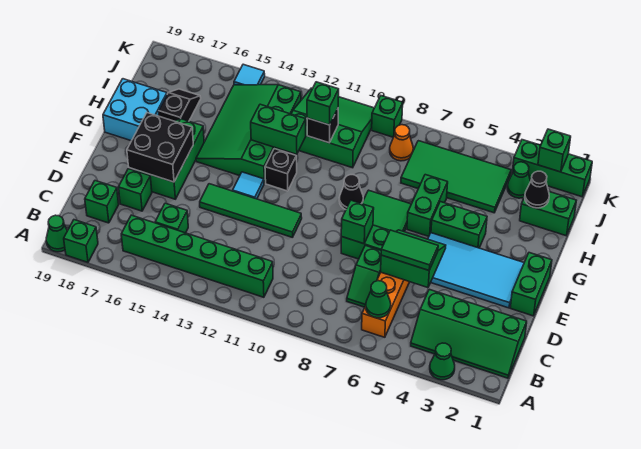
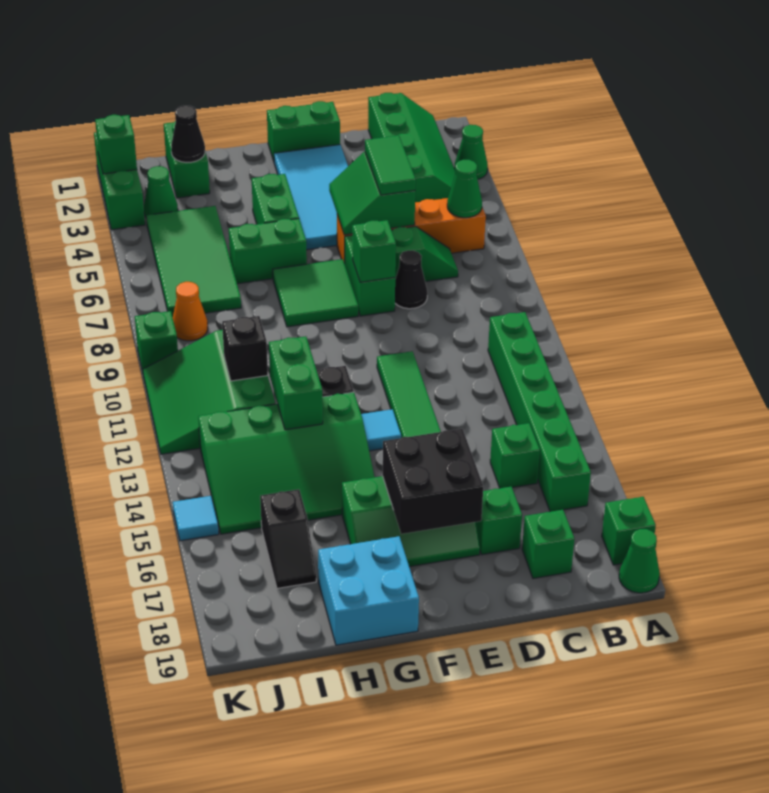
black 1x1 cone [339,175,363,209] -> black 1x1 cone moved to [395,250,427,309]
black 1x2 slope [159,89,201,121] -> black 1x2 slope turned to [260,489,316,588]
green 1x1 brick [307,82,339,125] -> none

